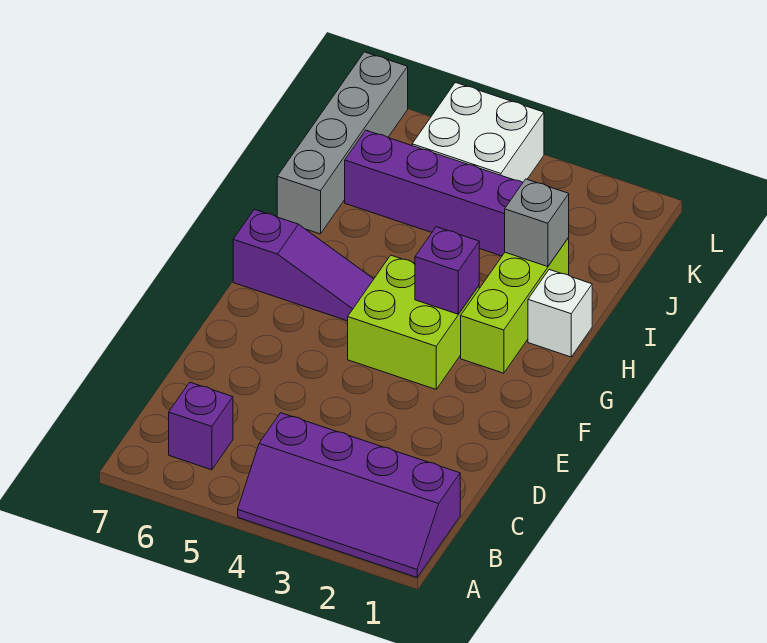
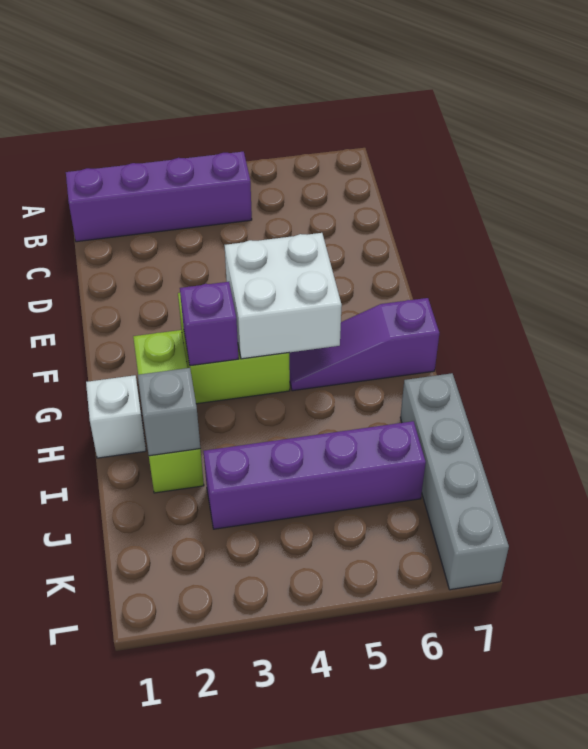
purple 1x1 brick [169,382,233,470] -> none
white 2x2 brick [412,82,544,182] -> white 2x2 brick moved to [225,233,342,359]

